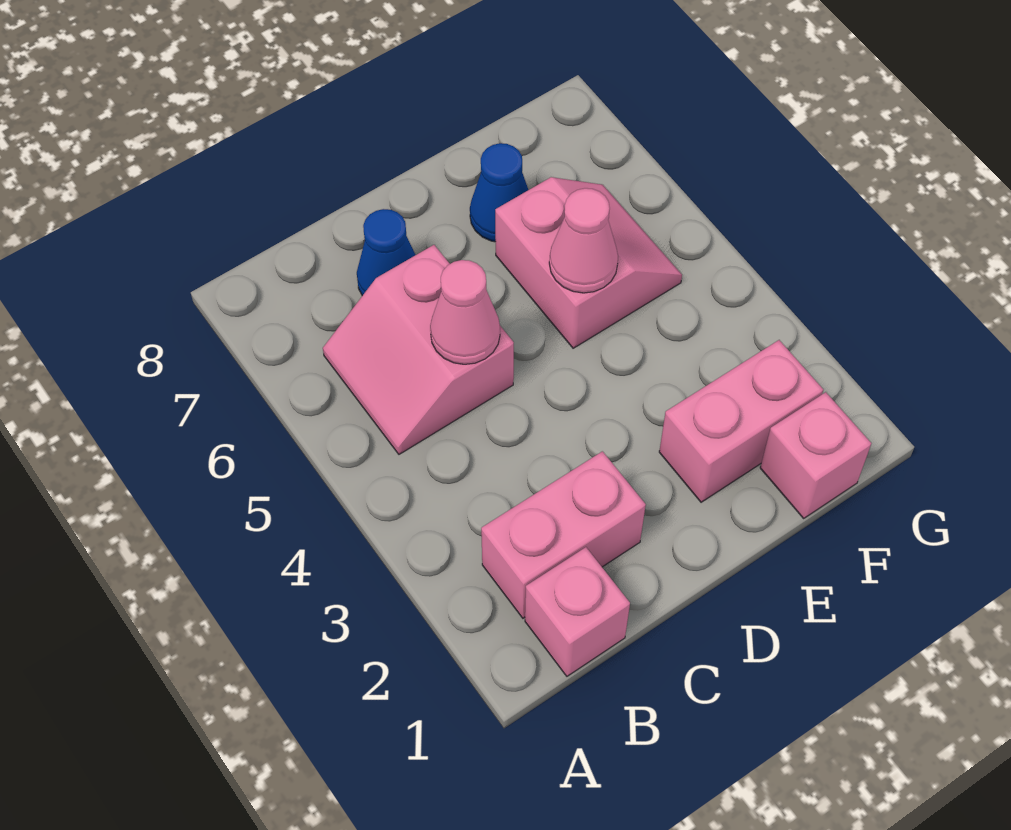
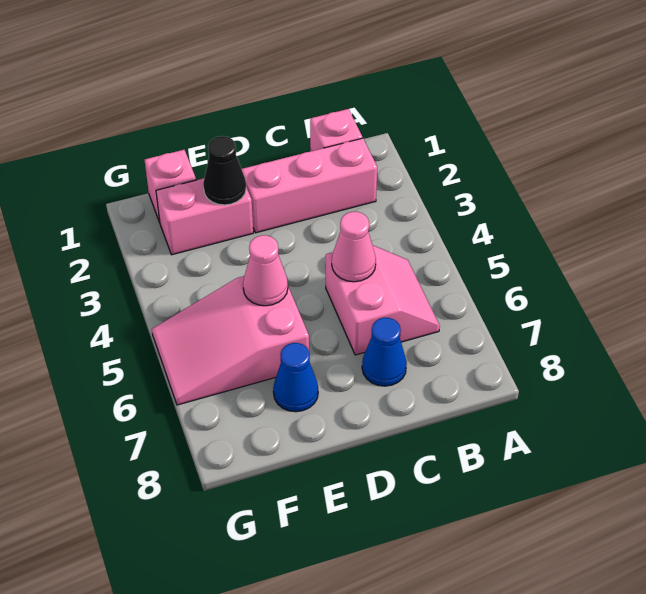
pink 1x2 brick [481,451,646,618] -> pink 1x3 brick [242,138,377,233]
none -> black 1x1 cone [203,136,246,205]
pink 2x2 slope [495,177,682,348] -> pink 2x3 slope [152,276,309,405]

